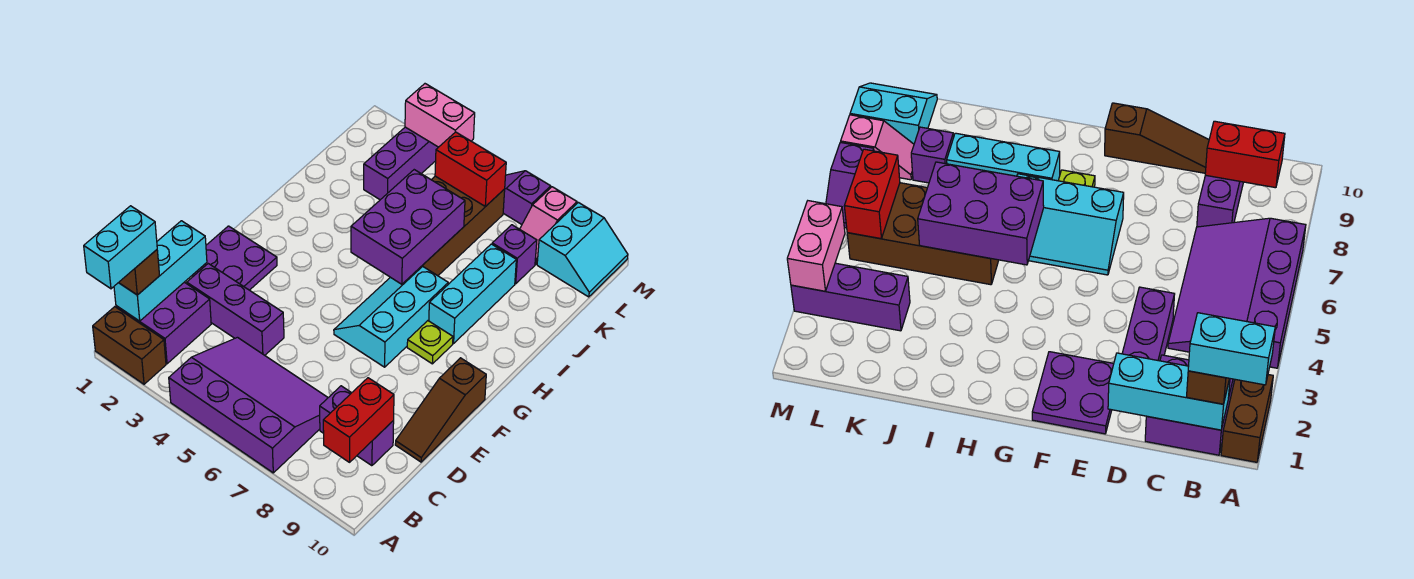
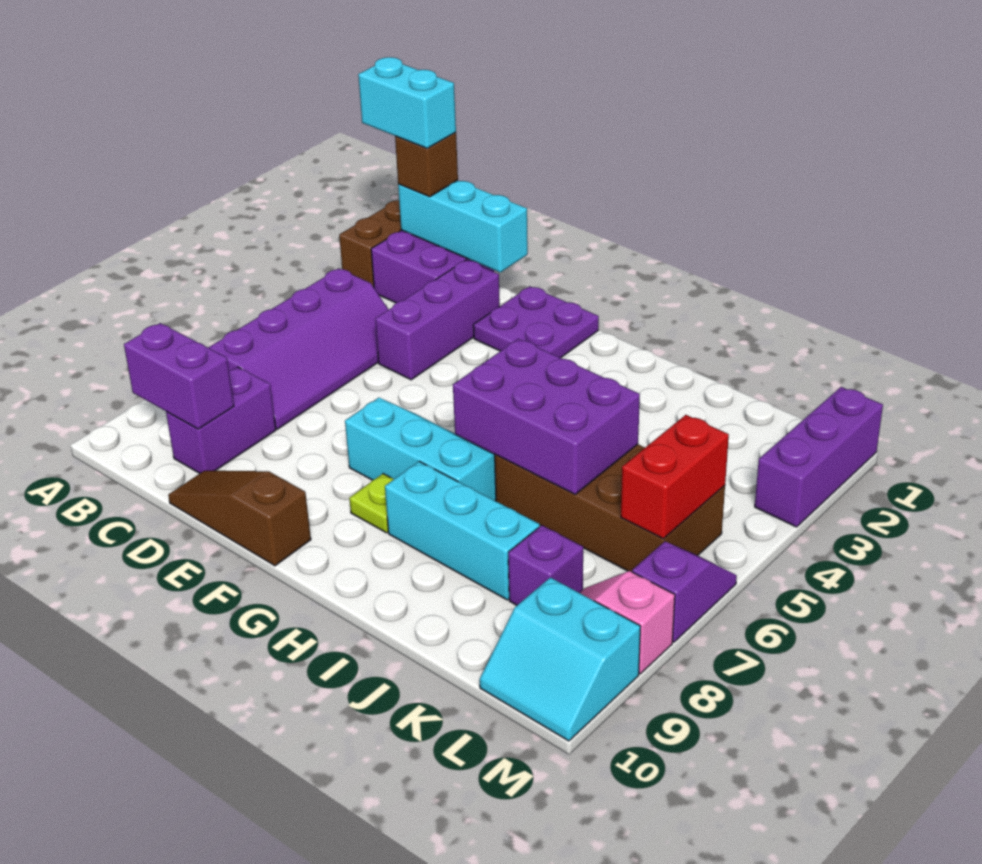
purple 3x4 slope [169,337,328,473] -> purple 2x4 slope [208,268,389,429]
red 1x2 brick [323,378,394,462] -> purple 1x2 brick [124,323,234,429]
purple 1x3 brick [364,127,438,200] -> purple 1x3 brick turned to [755,387,883,527]
pink 1x2 brick [405,84,475,147] -> none

